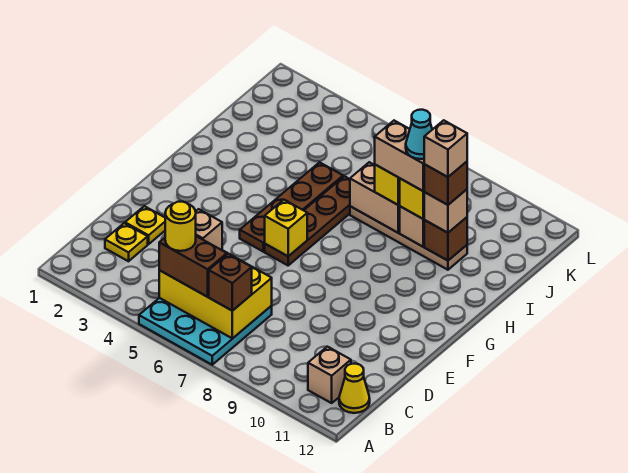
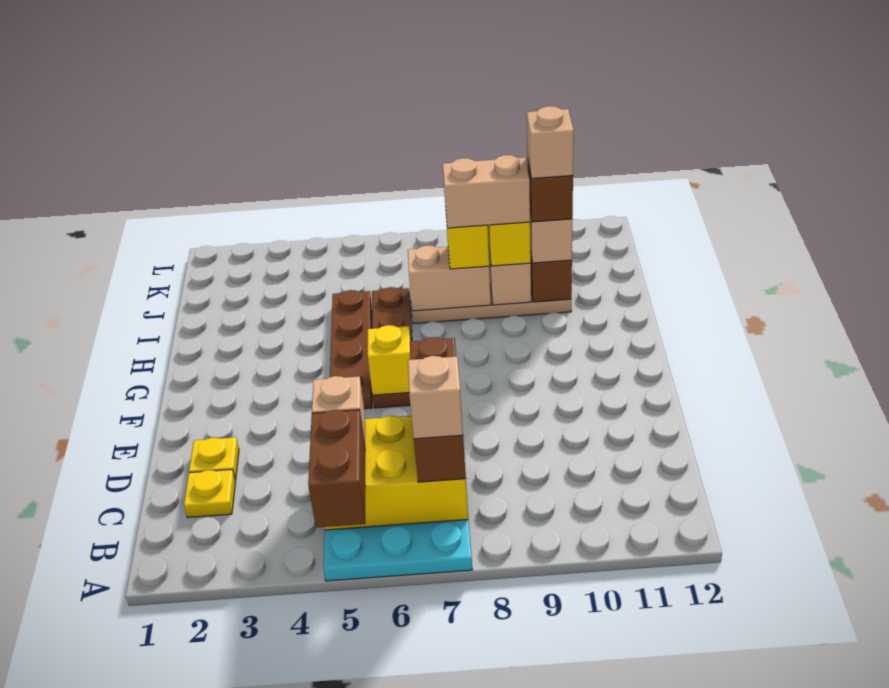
brown 1x2 brick [159,236,227,297] -> brown 1x2 brick turned to [308,410,365,528]
yellow 1x1 round brick [165,202,196,251] -> none
brown 1x1 brick [209,254,252,311] -> brown 1x3 brick [410,337,466,482]
tan 1x1 brick [308,347,351,403] -> tan 1x1 brick moved to [408,356,463,439]
yellow 1x1 cone [339,364,370,413] -> none
cyan 1x1 cone [406,110,432,159] -> none

